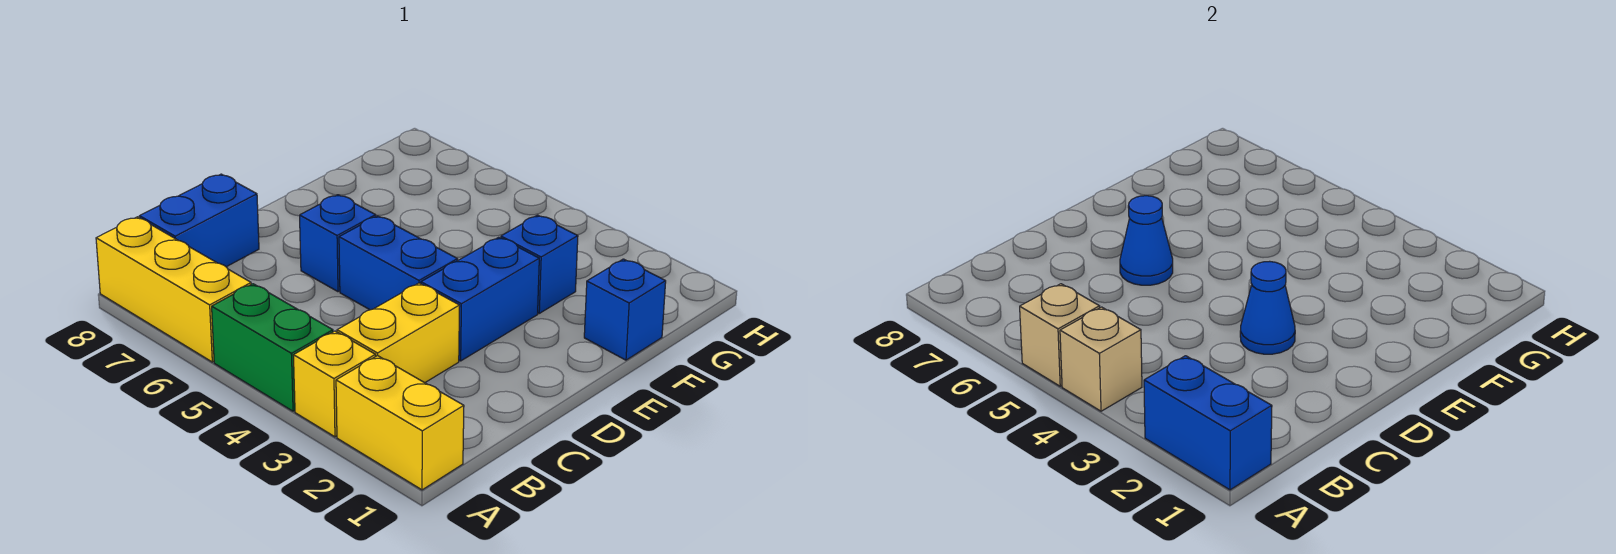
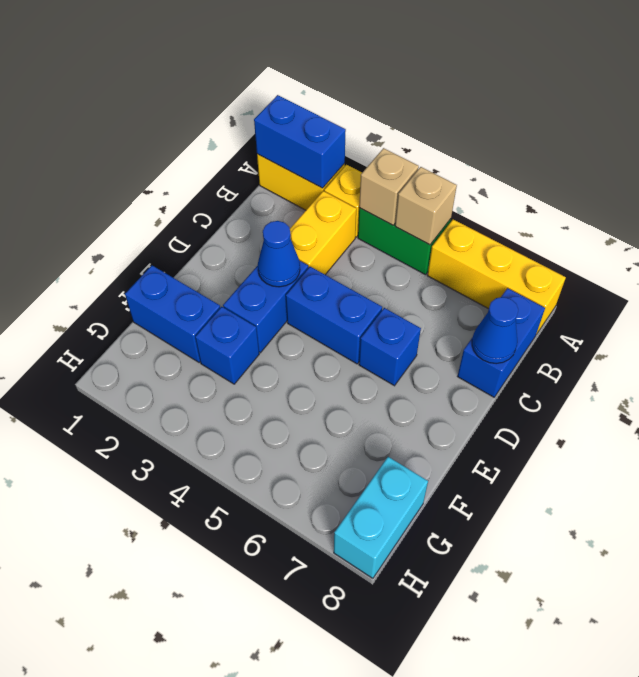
blue 1x1 cone [1120,196,1173,285] -> blue 1x1 cone moved to [472,297,518,364]
blue 1x1 brick [584,259,666,360] -> blue 1x2 brick [125,266,220,363]
none -> cyan 1x2 brick [334,457,428,578]

